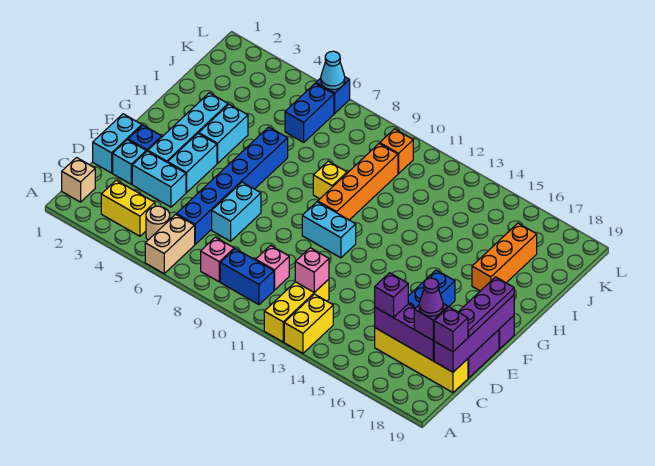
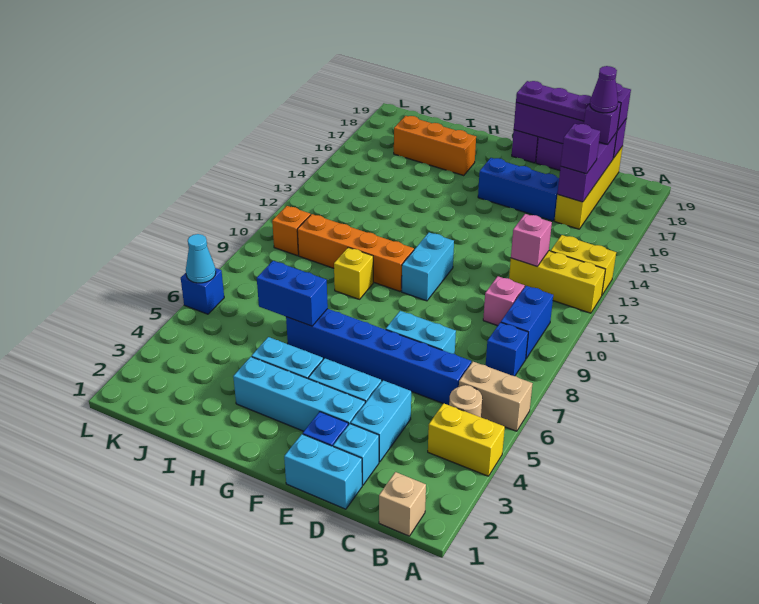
yellow 1x2 brick [101,180,155,236] -> yellow 1x2 brick turned to [428,403,505,476]
pink 1x1 brick [201,237,234,282] -> blue 1x1 brick [486,322,528,376]
blue 1x2 brick [285,83,334,142] -> blue 1x2 brick moved to [257,261,328,326]

